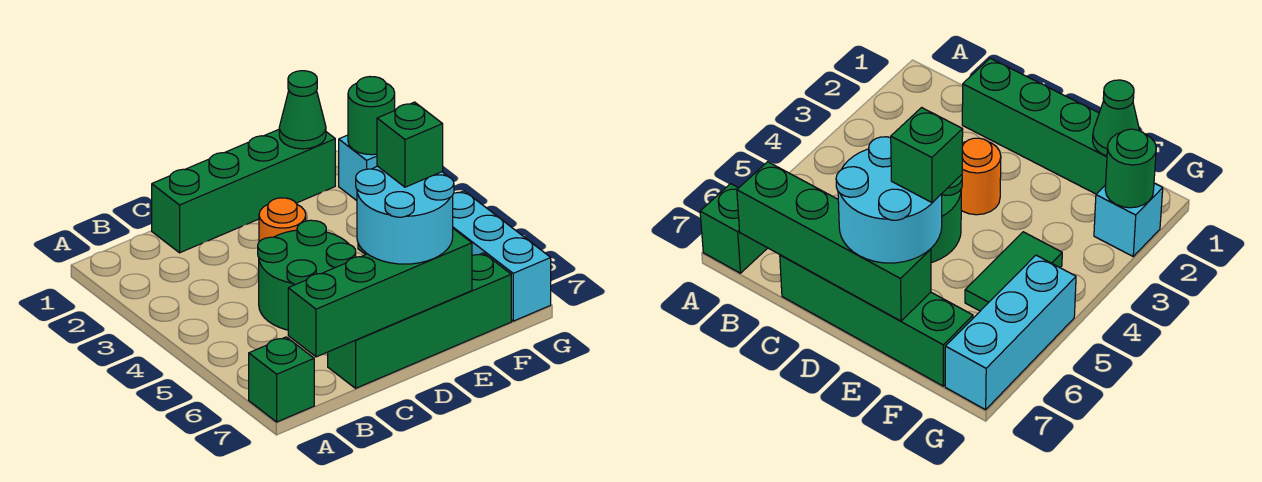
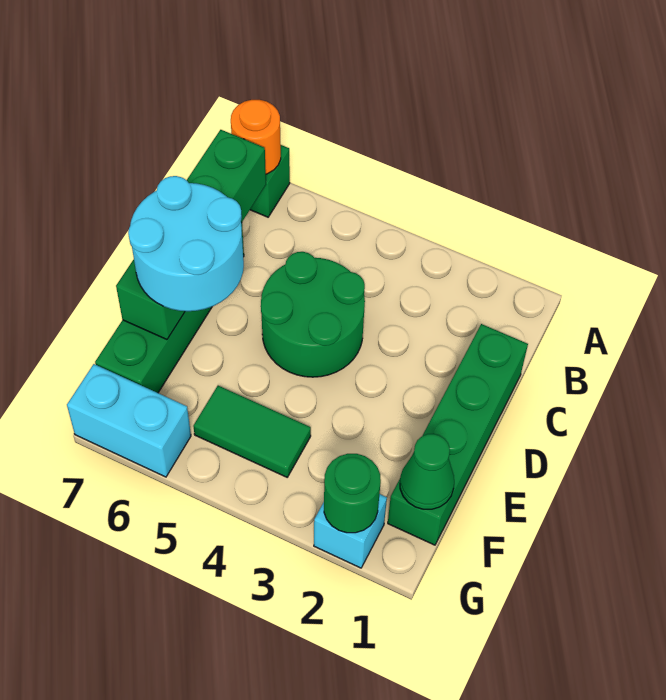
orange 1x1 round brick [259,198,306,242] -> orange 1x1 round brick moved to [231,100,281,174]
green 1x1 brick [377,102,443,187] -> none
cyan 1x3 brick [453,191,551,321] -> cyan 1x2 brick [67,364,191,477]

